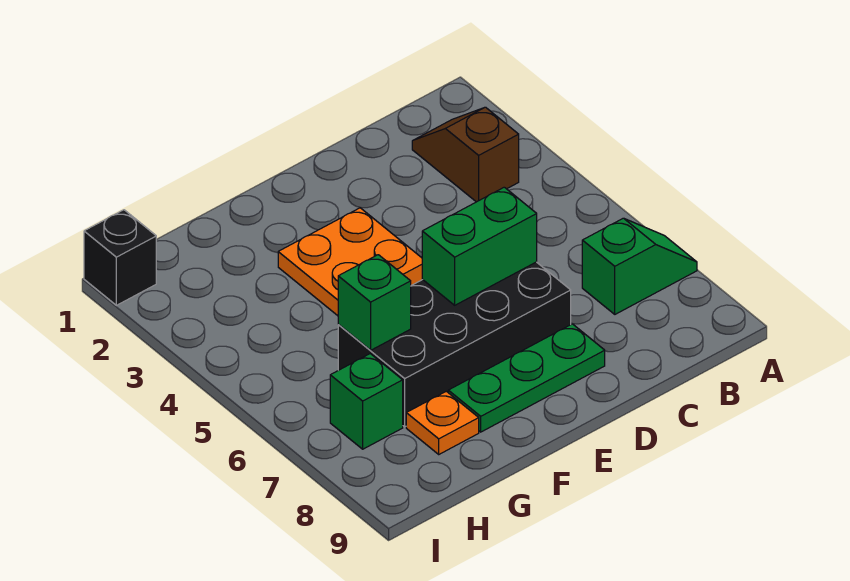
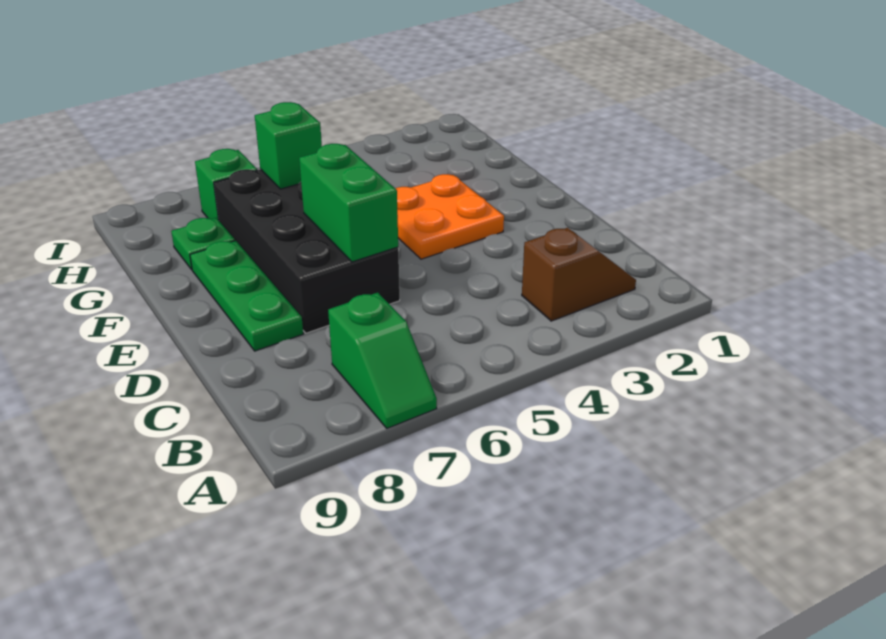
orange 1x1 plate [406,391,479,454] -> green 1x1 plate [171,218,235,270]
black 1x1 brick [84,210,156,305] -> none

